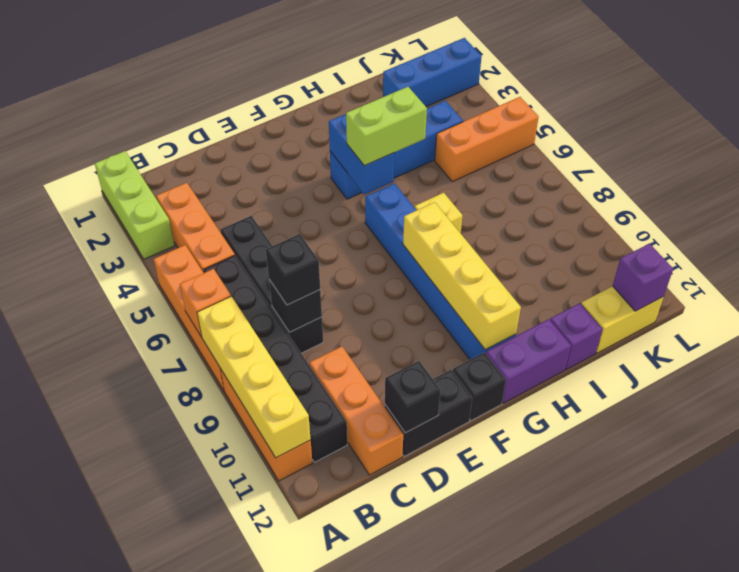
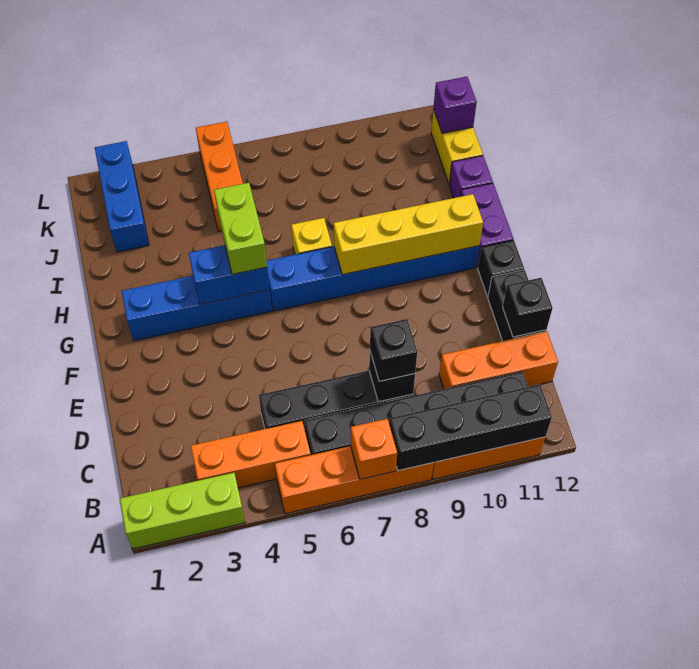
yellow 1x4 brick [197,296,311,458] -> black 1x4 brick [389,384,552,471]
blue 1x4 brick [330,101,463,199] -> blue 1x4 brick turned to [122,276,272,341]

